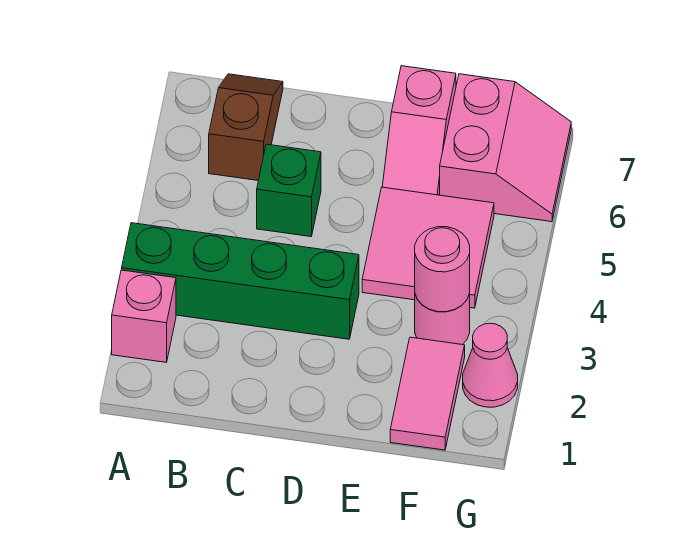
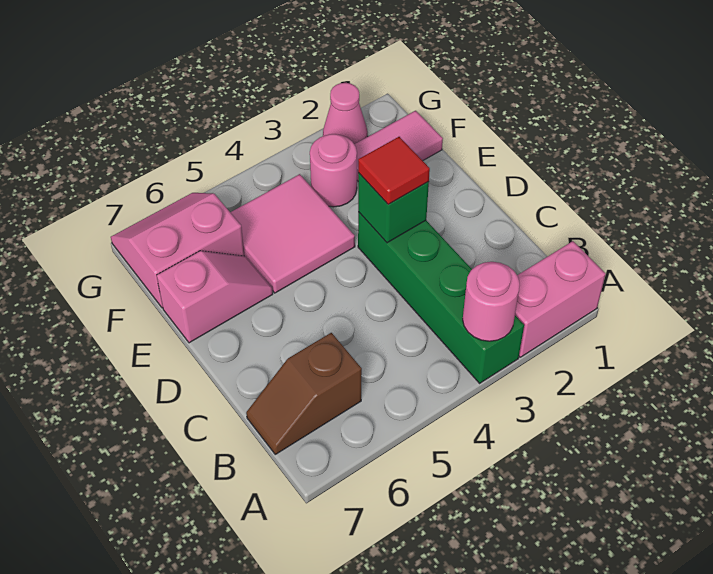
pink 1x1 brick [112,270,176,362] -> pink 1x2 brick [515,241,606,357]
green 1x1 brick [257,144,321,237] -> green 1x1 brick moved to [358,173,429,243]
none -> red 1x1 tile [358,137,430,205]
pink 1x1 round brick [415,227,470,312] -> pink 1x1 round brick moved to [463,262,520,341]

